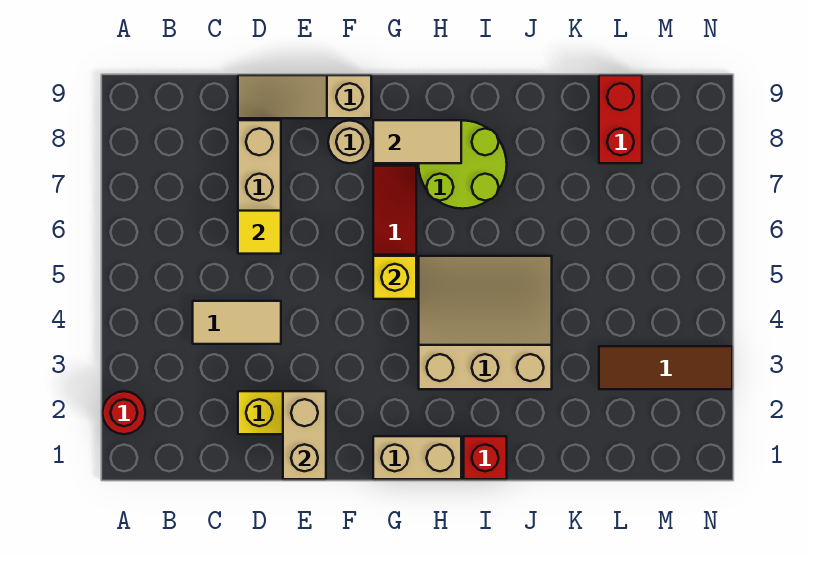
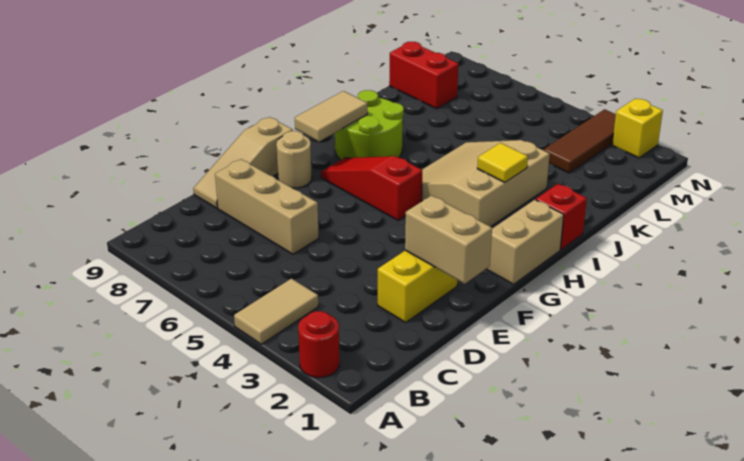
tan 1x2 tile [193,301,281,344] -> tan 1x2 tile moved to [234,279,318,344]
yellow 1x1 tile [238,211,281,254] -> yellow 1x1 tile moved to [477,143,528,182]
yellow 1x1 brick [373,256,416,299] -> yellow 1x1 brick moved to [612,99,663,158]

